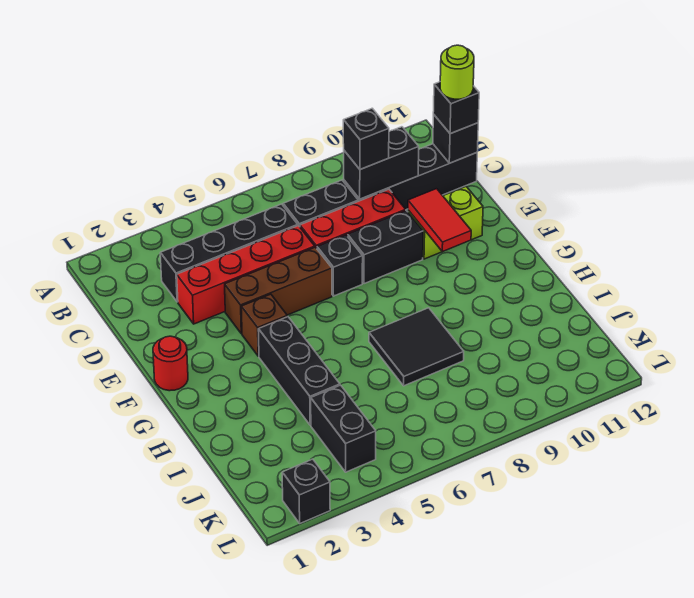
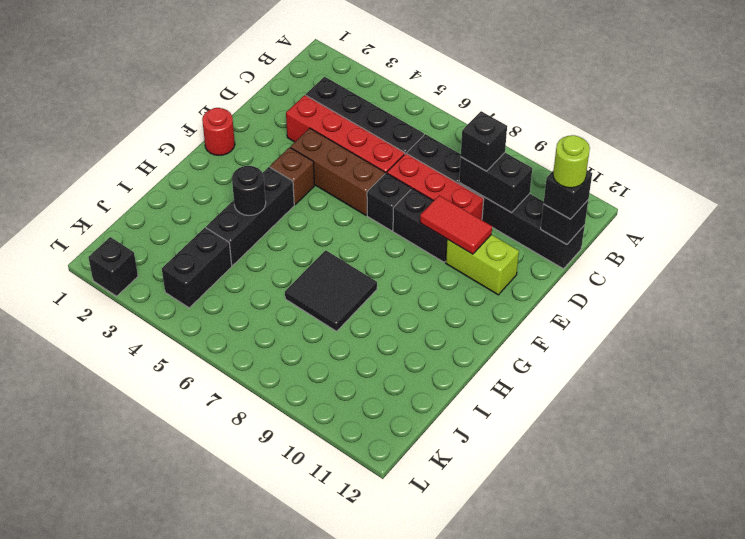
red 1x2 tile [408,189,471,252] -> red 1x2 tile turned to [420,195,492,254]
none -> black 1x1 round brick [232,166,266,215]

